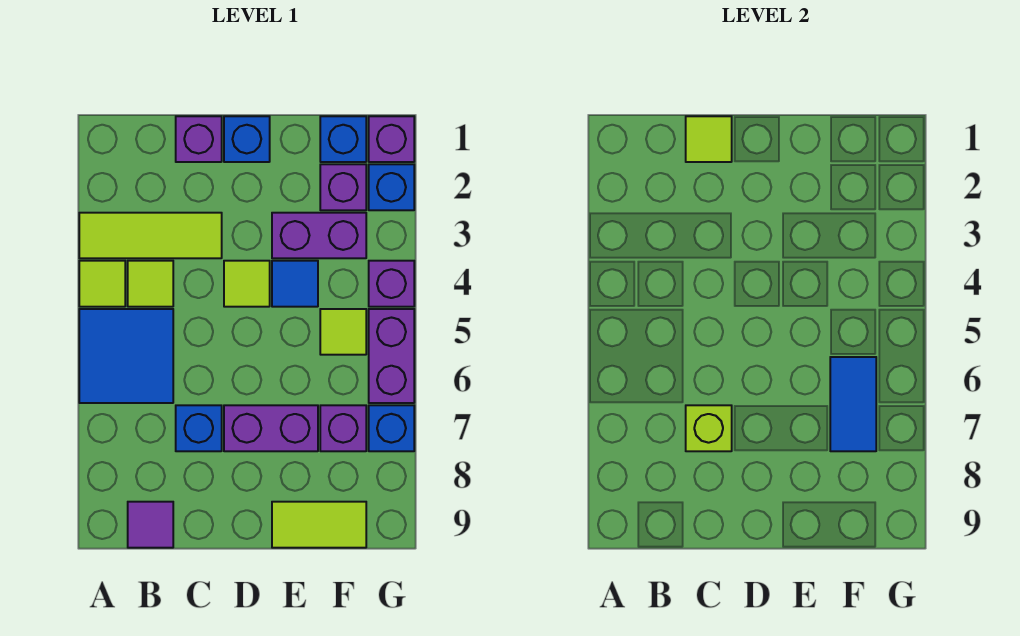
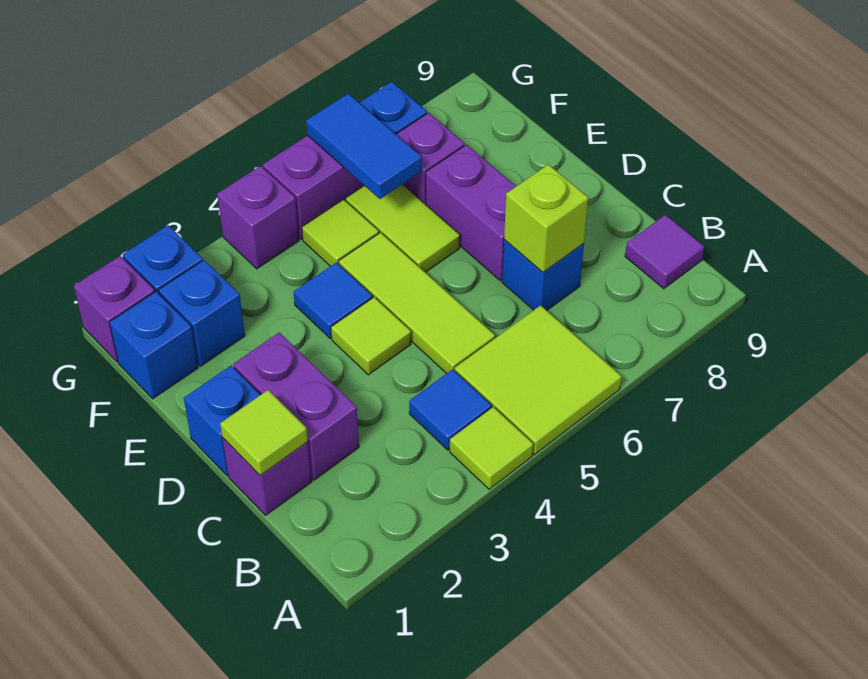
lime 1x3 tile [79,213,222,258] -> lime 1x3 tile moved to [339,233,495,374]
blue 2x2 tile [79,309,173,403] -> lime 2x2 tile [455,305,622,455]
lime 1x1 tile [128,261,173,307] -> blue 1x1 tile [409,369,491,450]
purple 1x2 brick [272,213,366,258] -> purple 1x2 brick moved to [233,332,359,480]
lime 1x2 tile [272,502,366,548] -> lime 1x2 tile moved to [346,185,460,272]
purple 1x1 brick [320,164,366,210] -> blue 1x1 brick [159,260,245,366]
blue 1x2 tile [830,357,876,451] -> blue 1x2 tile turned to [306,94,422,199]

